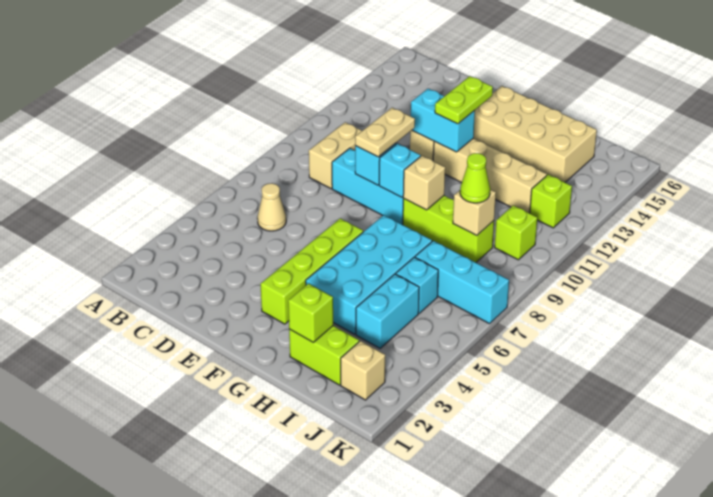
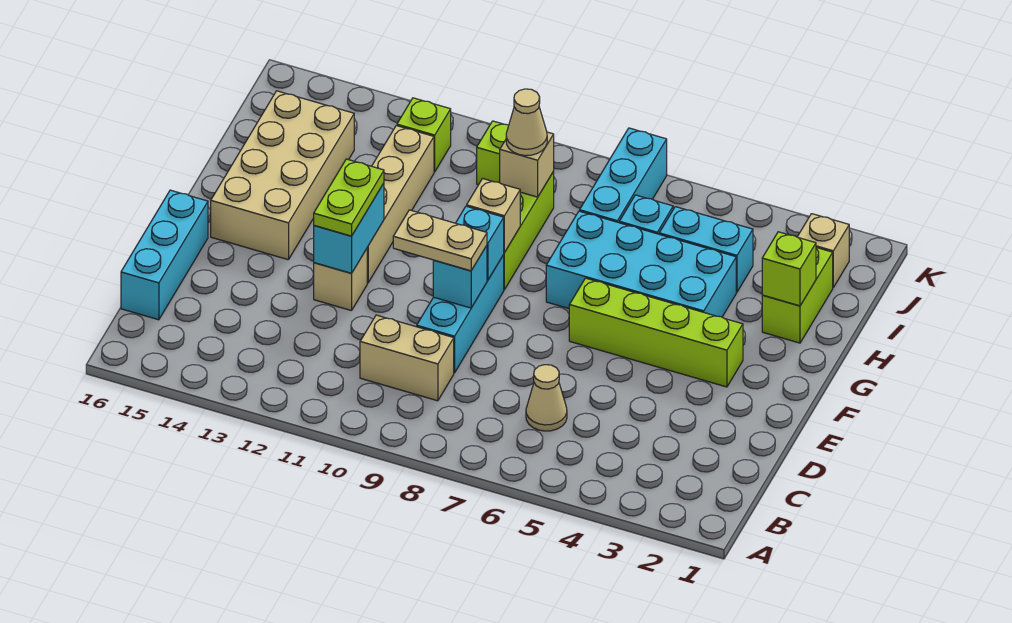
none -> cyan 1x3 brick [121,190,208,320]
lime 1x2 plate [435,76,493,124] -> lime 1x2 plate turned to [314,159,384,236]
lime 1x1 cone [460,153,490,203] -> tan 1x1 cone [506,89,547,156]

